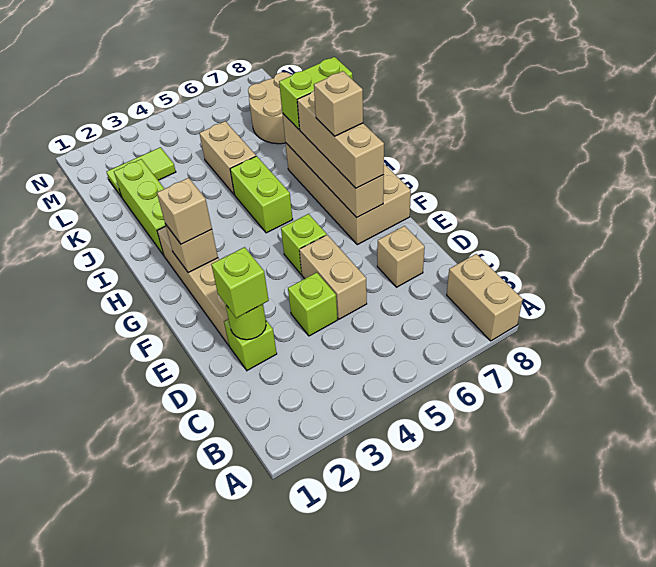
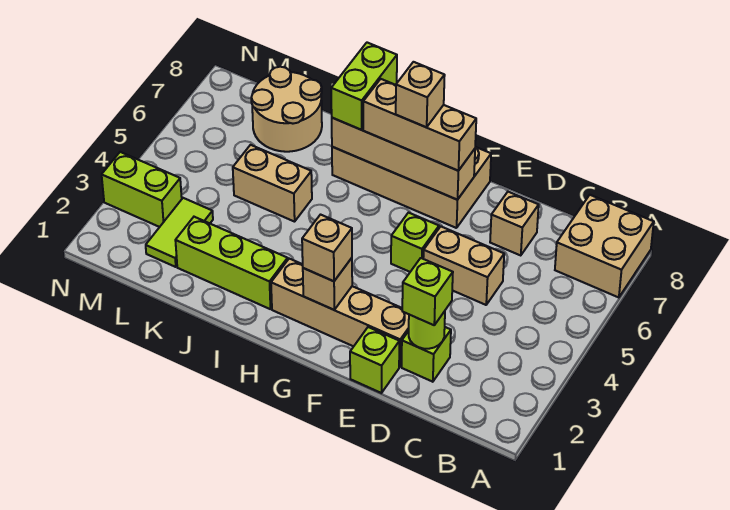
tan 1x2 brick [447,254,523,341] -> tan 2x2 brick [555,195,654,298]
lime 1x1 brick [288,273,337,336] -> lime 1x1 brick moved to [350,327,399,393]
lime 1x2 brick [230,156,293,233] -> lime 1x2 brick moved to [102,152,182,227]

